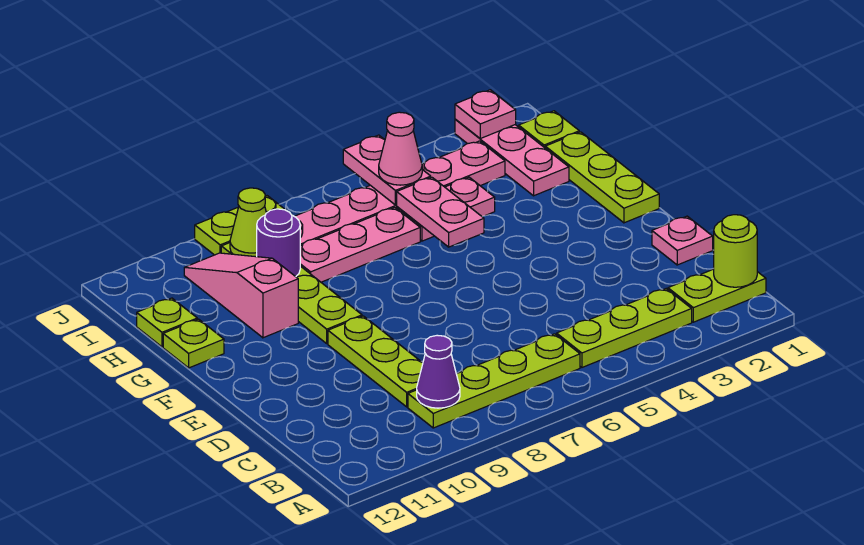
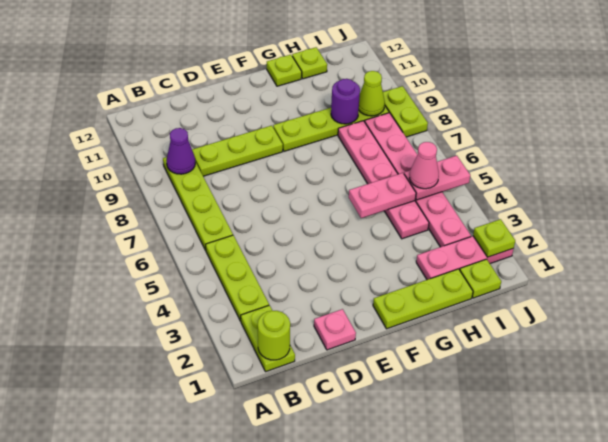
pink 1x3 slope [184,253,298,338] -> none
pink 1x1 plate [455,90,516,138] -> lime 1x1 plate [473,219,515,257]

